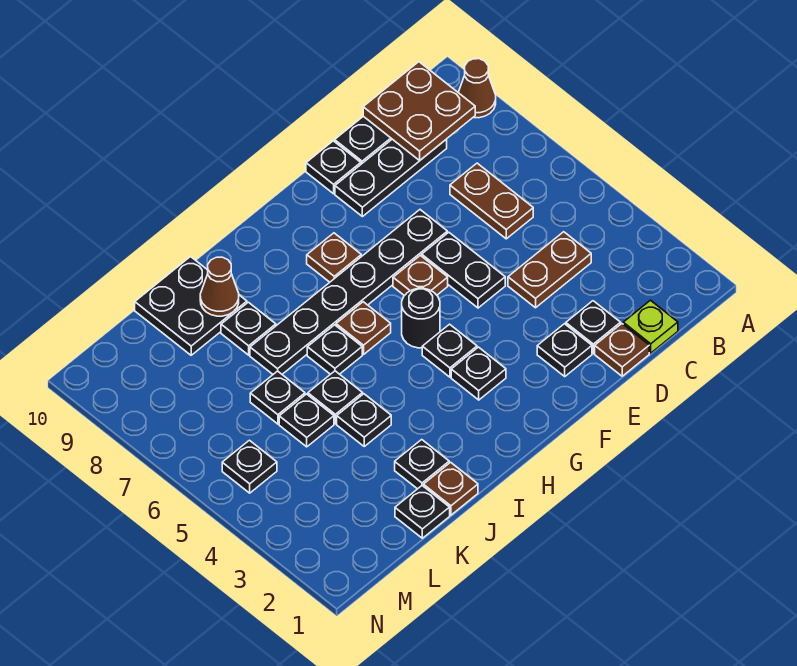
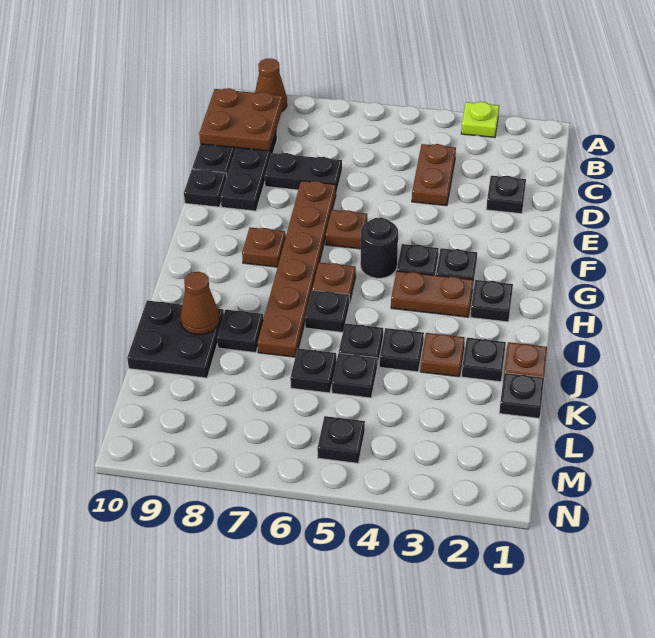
lime 1x1 plate [623,300,678,353] -> lime 1x1 plate moved to [461,102,499,138]
brown 1x2 plate [450,163,533,239] -> brown 1x2 plate moved to [391,271,473,317]
brown 1x1 plate [595,324,649,376] -> brown 1x1 plate moved to [420,333,465,377]
black 1x1 plate [537,324,592,376] -> black 1x1 plate moved to [470,280,513,322]
black 1x2 plate [422,232,505,308] -> black 1x2 plate moved to [265,153,342,193]
black 1x6 plate [250,210,447,374] -> brown 1x6 plate [257,181,336,357]

